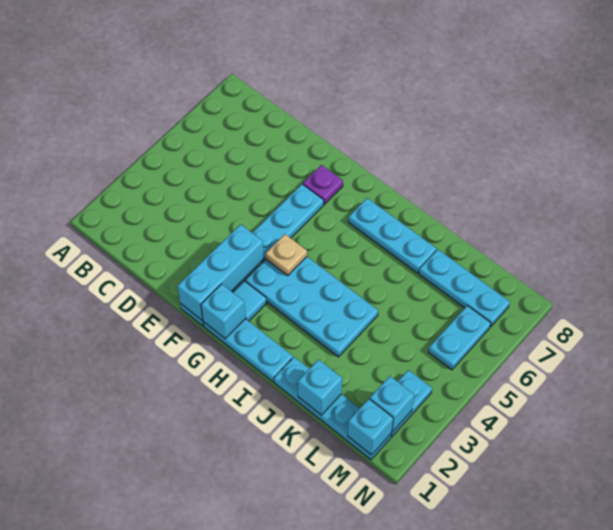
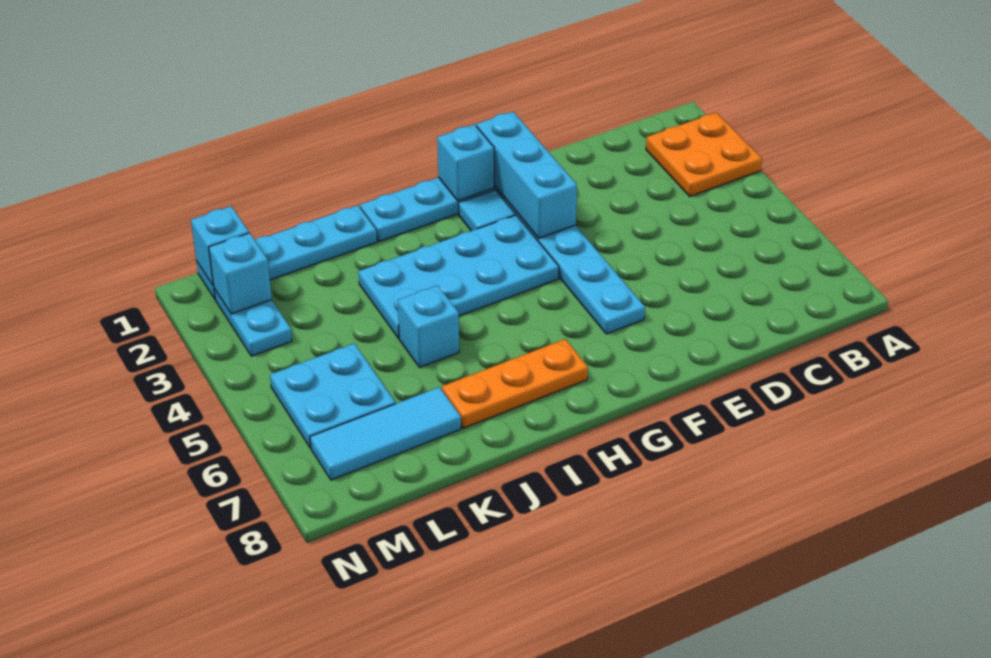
none -> orange 2x2 plate [646,112,762,197]
purple 1x1 plate [303,165,343,204] -> none
tan 1x1 plate [266,234,307,276] -> none
cyan 1x3 plate [348,198,436,273] -> orange 1x3 plate [442,339,588,428]
cyan 1x1 brick [298,360,342,415] -> cyan 1x1 brick moved to [398,285,459,368]
cyan 1x3 plate [419,250,510,327] -> cyan 1x3 tile [310,387,461,480]
cyan 1x2 plate [429,306,491,370] -> cyan 2x2 plate [270,344,395,448]

